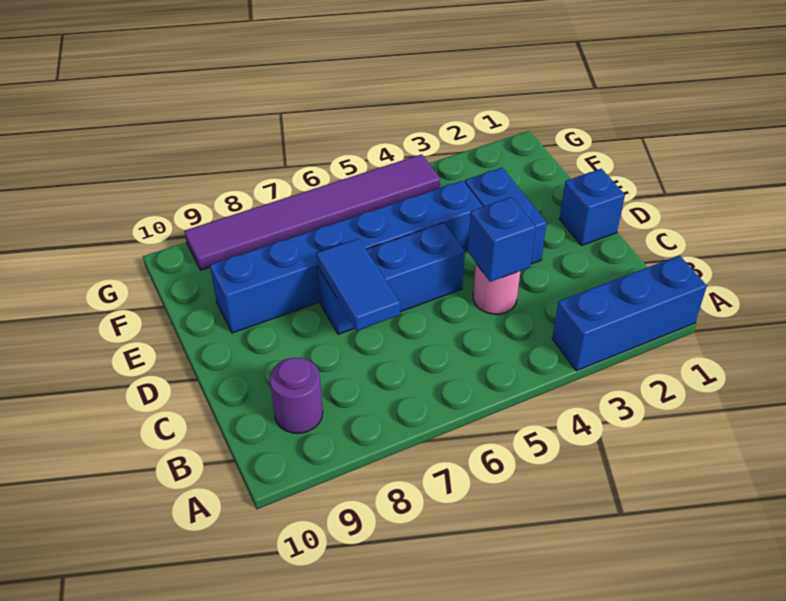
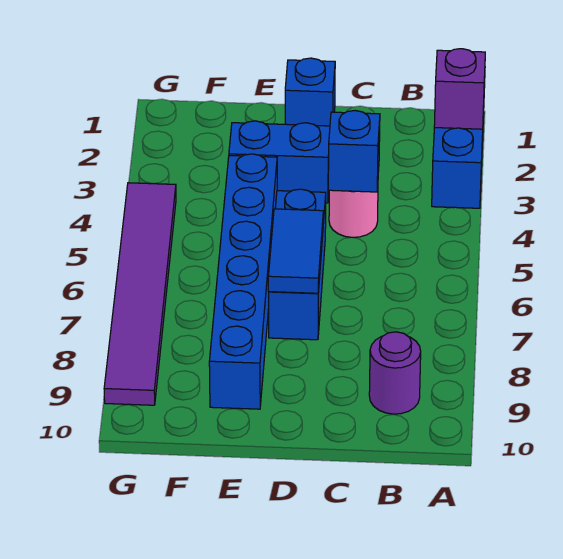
none -> purple 1x1 brick [434,49,485,129]
blue 1x2 tile [316,238,400,331] -> blue 1x2 tile turned to [268,209,323,293]

